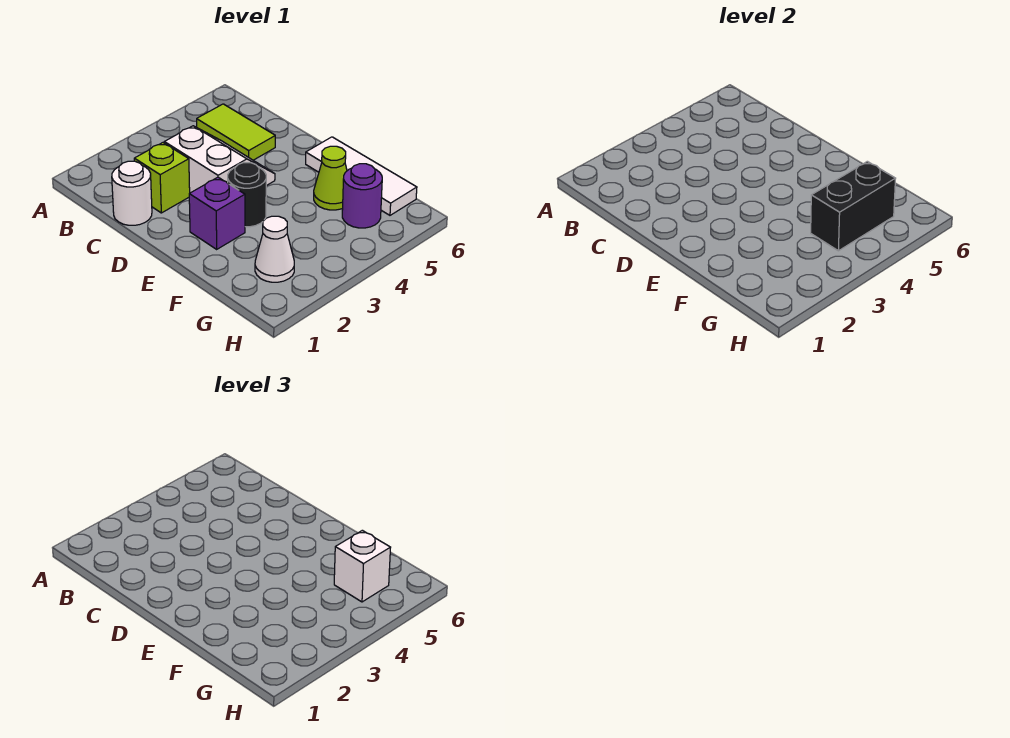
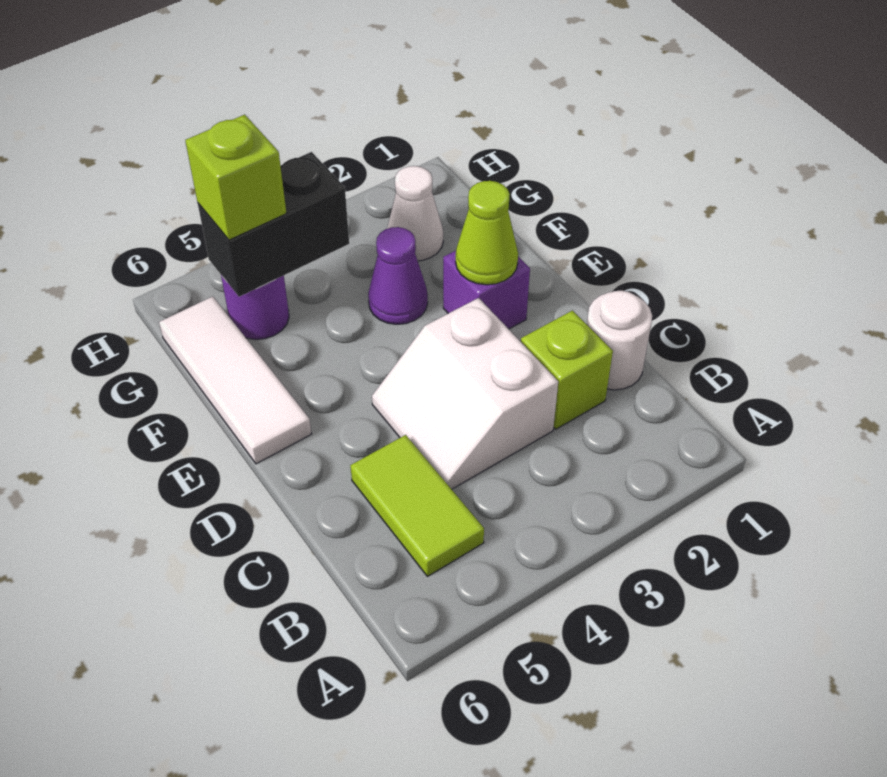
black 1x1 round brick [228,163,266,227] -> none
none -> purple 1x1 cone [368,227,428,324]
lime 1x1 cone [314,146,347,210] -> lime 1x1 cone moved to [456,181,518,285]
white 1x1 brick [334,530,391,602] -> lime 1x1 brick [185,115,286,240]

